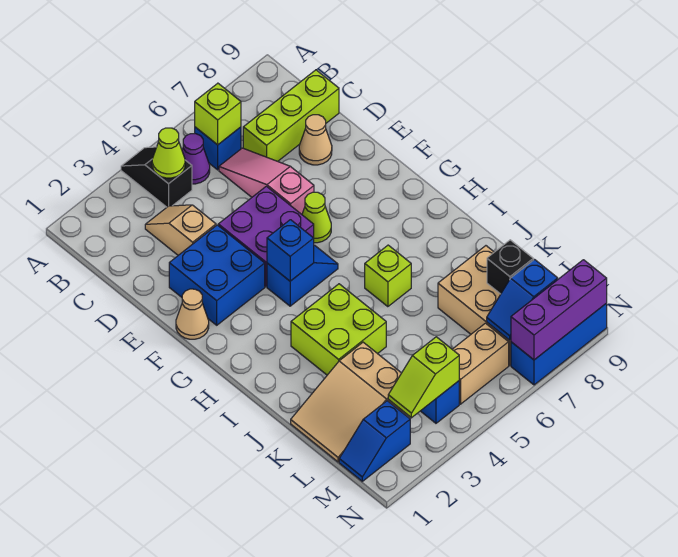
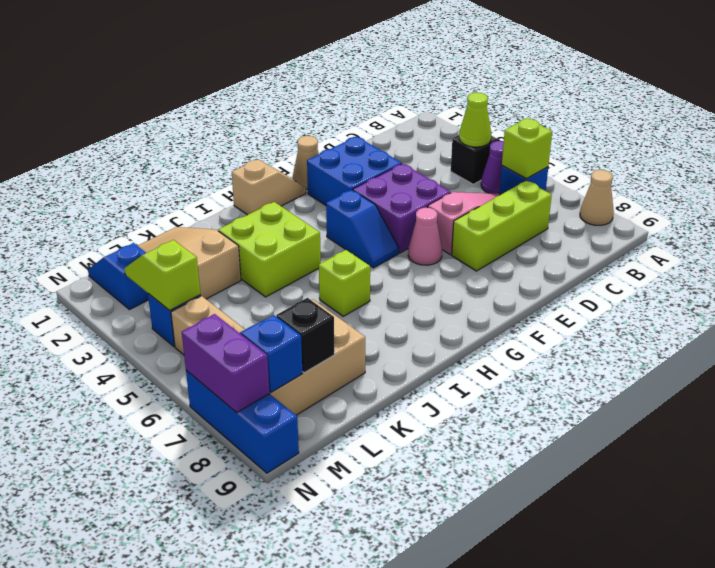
tan 1x2 slope [145,205,216,255] -> tan 1x2 slope moved to [232,159,306,215]
lime 1x3 brick [243,70,339,161] -> lime 1x3 brick turned to [452,181,552,271]
tan 1x1 cone [299,115,332,165] -> tan 1x1 cone moved to [580,170,614,225]
lime 1x1 cone [302,192,331,243] -> pink 1x1 cone [408,208,442,265]
blue 1x1 brick [267,220,314,281] -> none
purple 1x3 brick [511,260,607,360] -> purple 1x2 brick [182,314,269,413]

